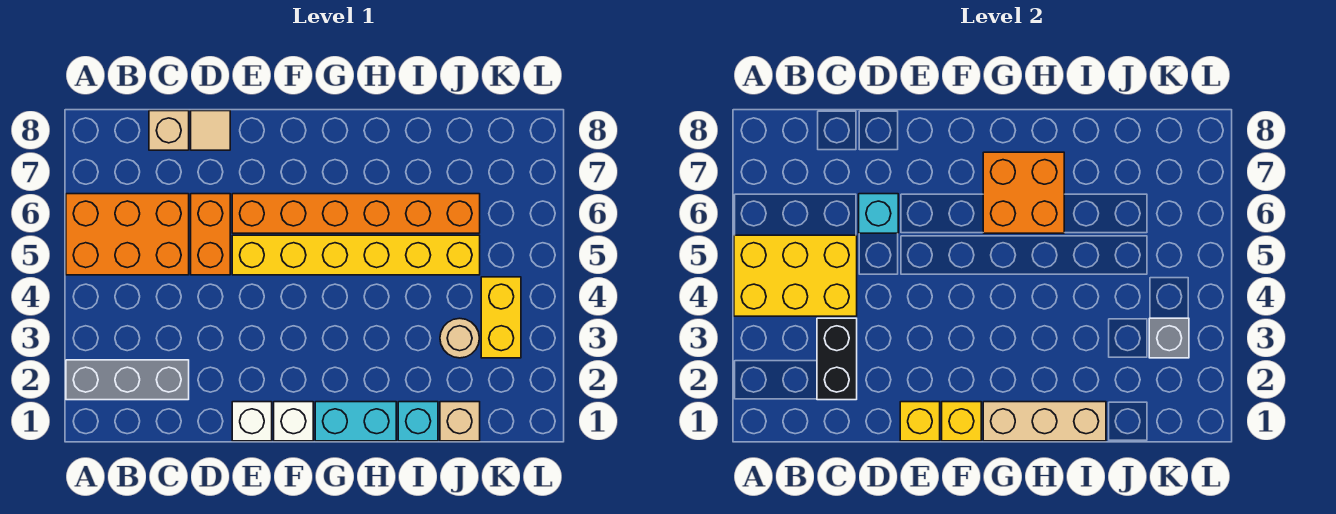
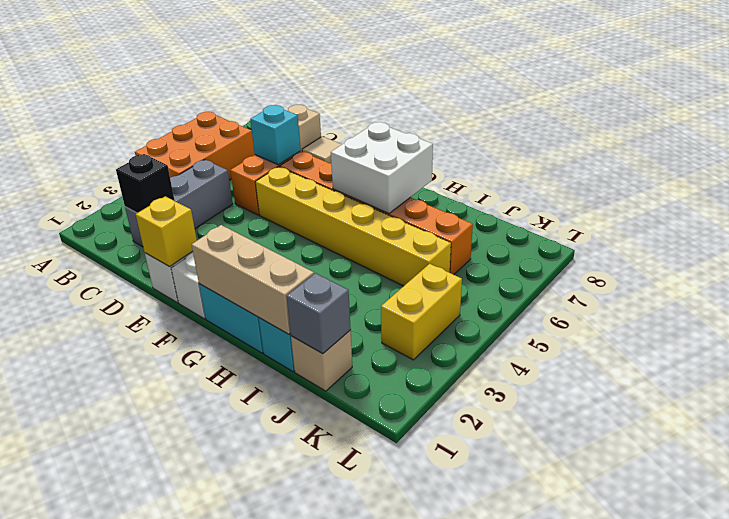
grey 1x3 brick [66,360,189,400] -> grey 1x3 brick turned to [125,160,233,247]
yellow 2x3 brick [734,235,857,316] -> none
orange 2x3 brick [66,194,189,275] -> orange 2x3 brick turned to [135,112,255,180]
black 1x2 brick [817,318,857,400] -> black 1x1 brick [116,154,175,213]
yellow 1x1 brick [942,402,981,441] -> none
orange 2x2 brick [983,152,1064,233] -> white 2x2 brick [331,122,433,214]
tan 1x1 round brick [440,318,479,358] -> none
grey 1x1 brick [1149,318,1189,358] -> grey 1x1 brick moved to [287,273,351,354]

